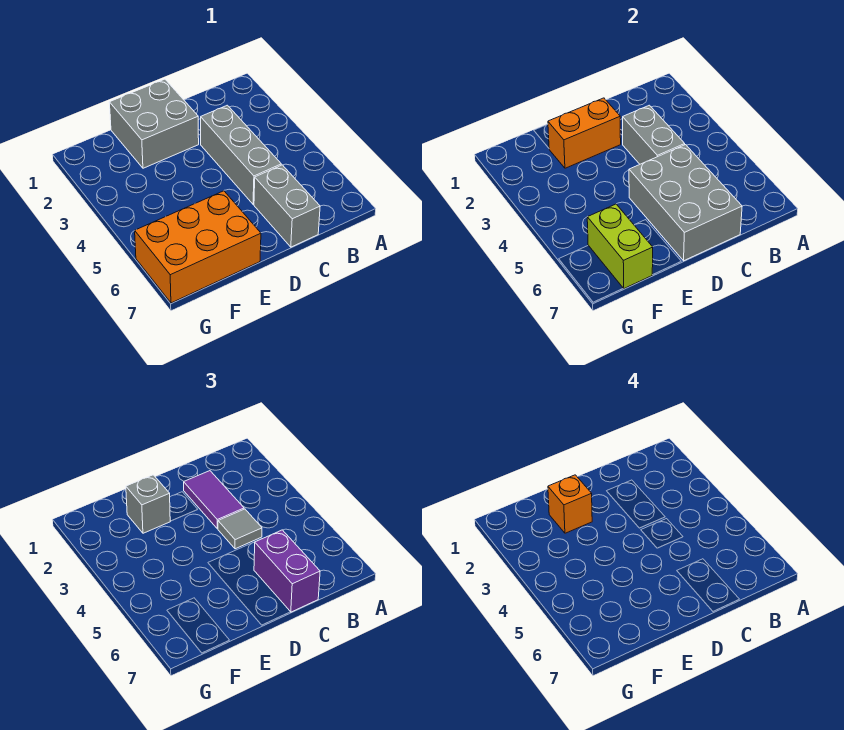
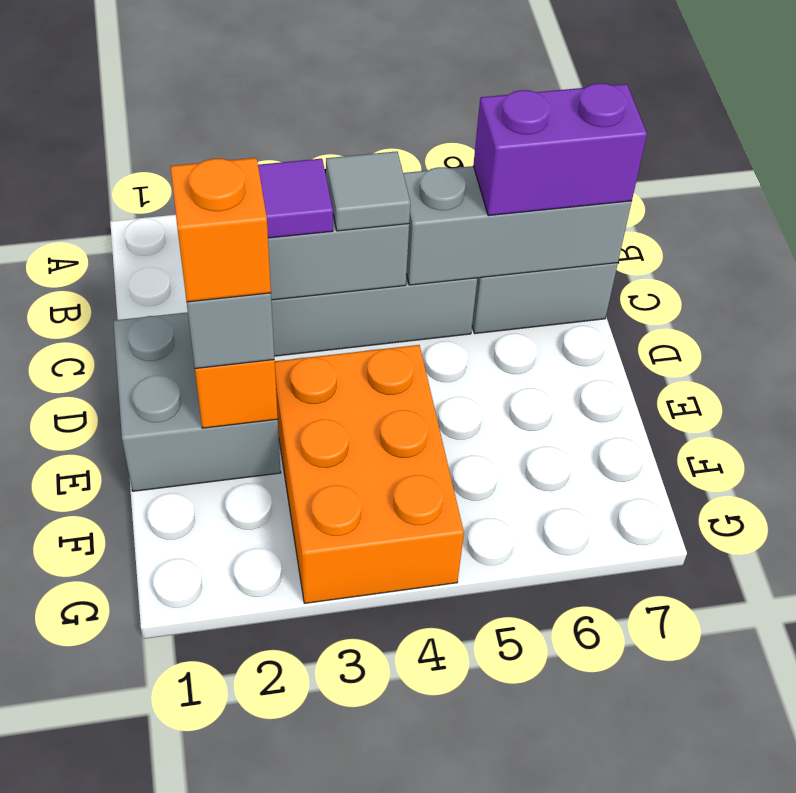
grey 2x3 brick [629,145,742,261] -> grey 1x3 brick [403,166,632,285]
orange 2x3 brick [135,191,261,303] -> orange 2x3 brick moved to [275,345,464,603]
lime 1x2 brick [587,204,653,288] -> none

